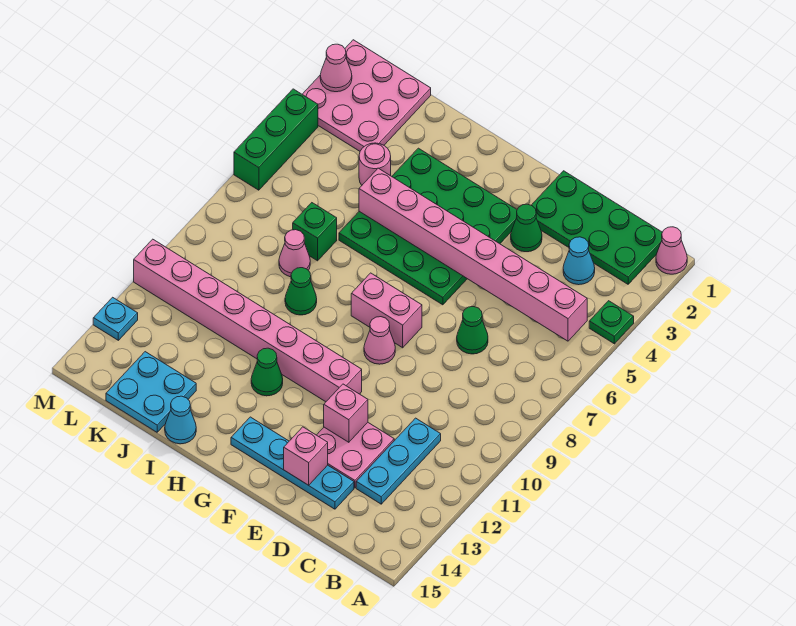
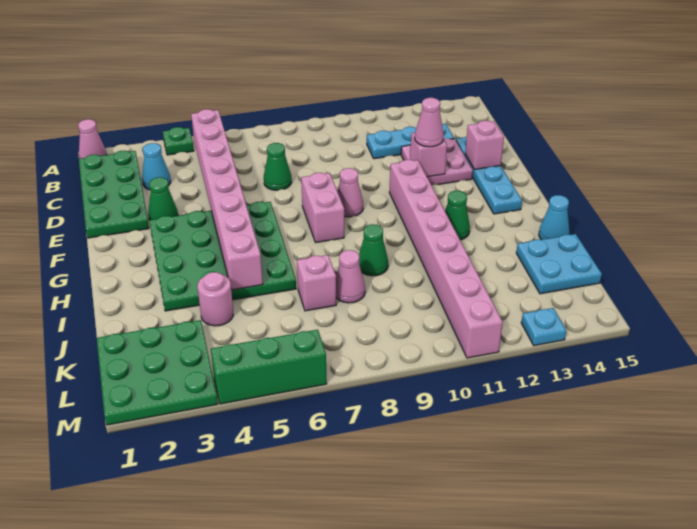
green 1x1 brick [293,203,337,261] -> pink 1x1 brick [297,255,336,311]
pink 3x3 plate [302,40,431,151] -> green 3x3 plate [97,320,218,425]
pink 1x1 cone [320,44,352,92] -> pink 1x1 cone moved to [415,98,444,147]

